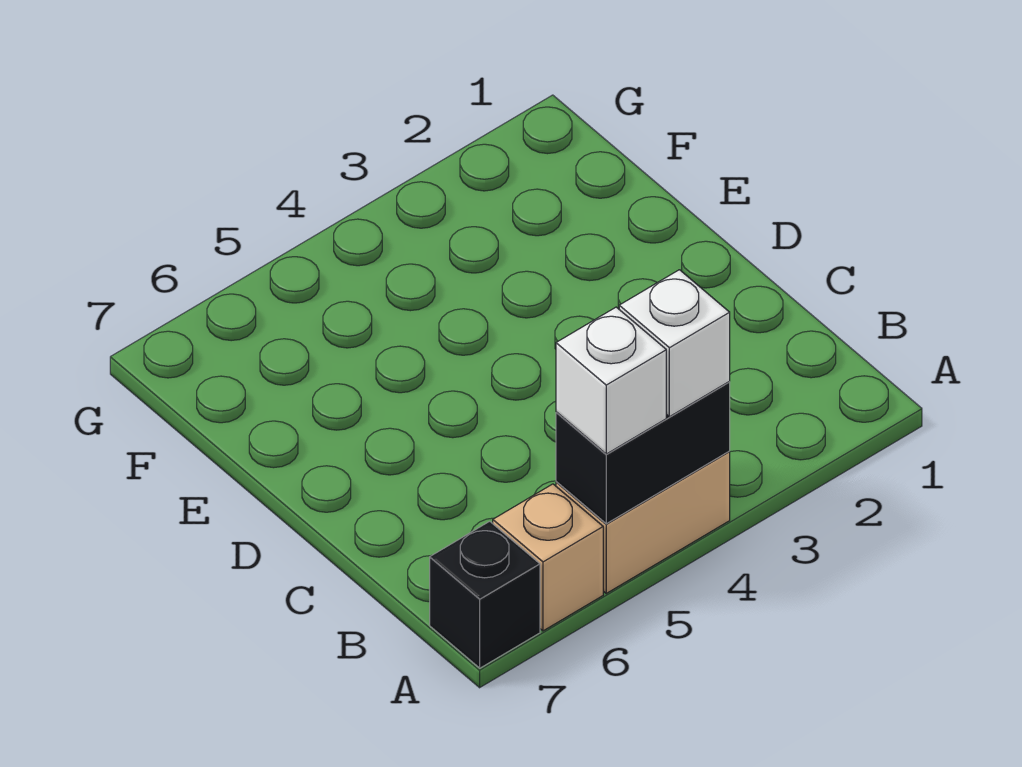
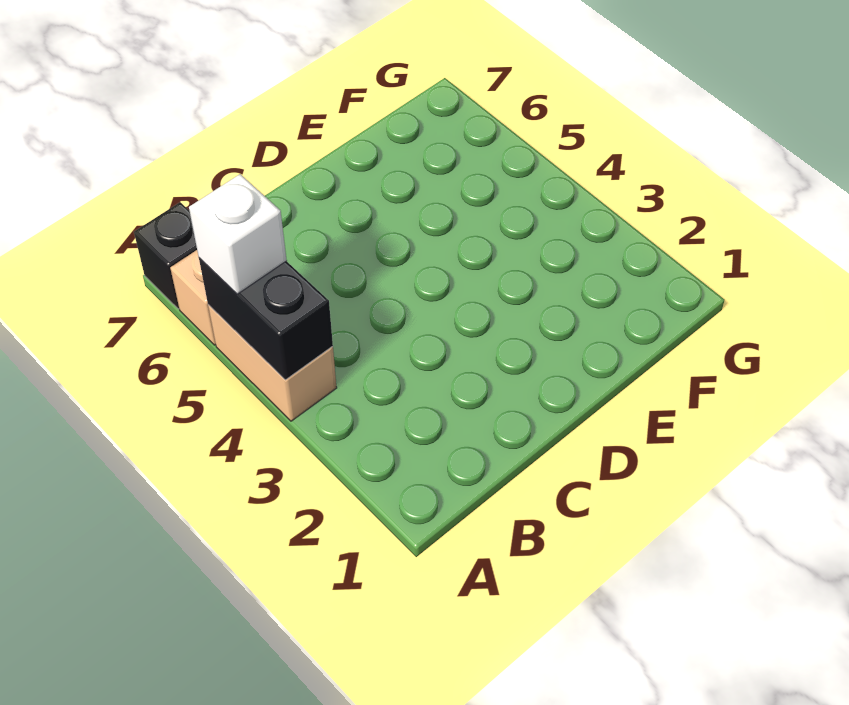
white 1x1 brick [619,270,730,417] -> none

